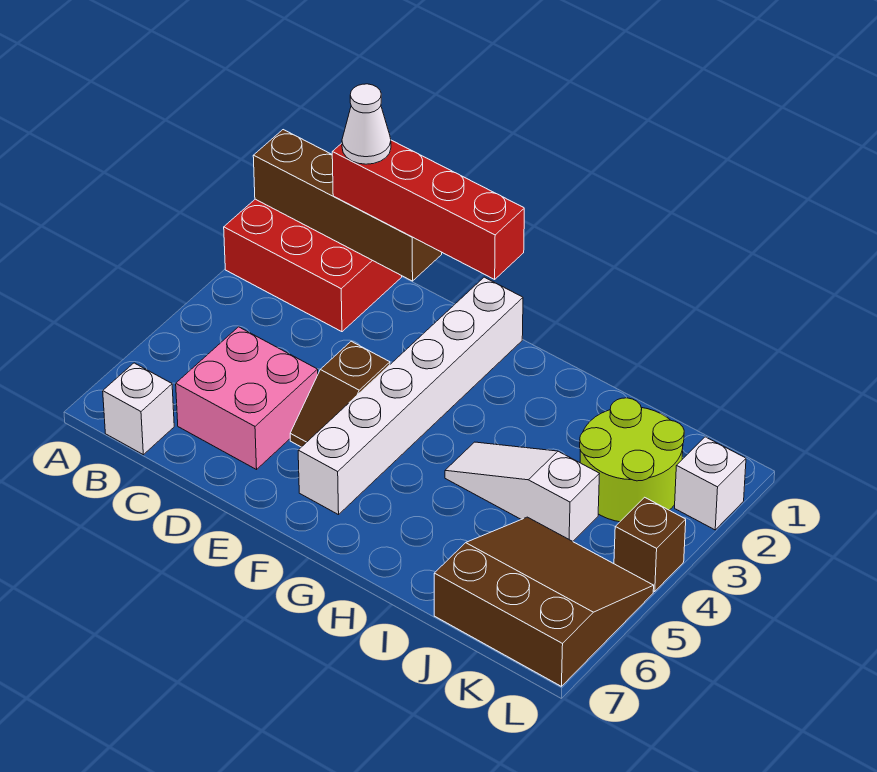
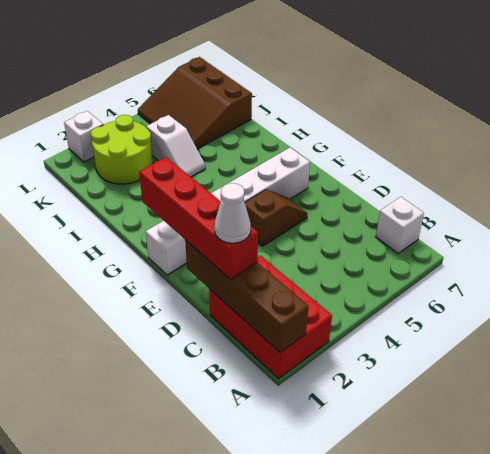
pink 2x2 brick [176,327,318,470] -> none
white 1x3 slope [445,442,599,541] -> white 1x2 slope [146,115,205,177]
brown 1x1 brick [614,497,686,591] -> none

